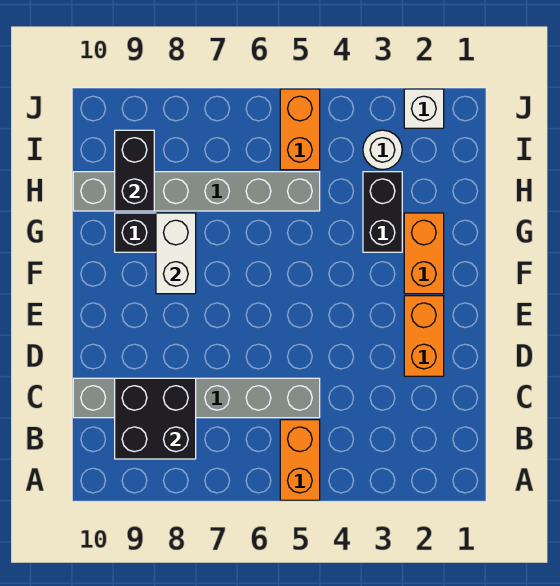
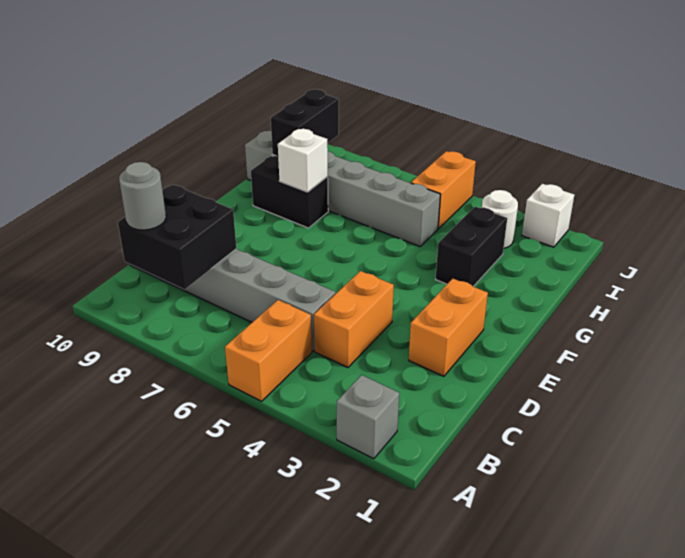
none -> grey 1x1 brick [337,375,399,459]
none -> grey 1x1 round brick [119,162,166,230]
orange 1x2 brick [404,213,444,294] -> orange 1x2 brick moved to [314,271,394,367]
white 1x2 brick [156,213,196,294] -> white 1x1 brick [278,129,328,192]

